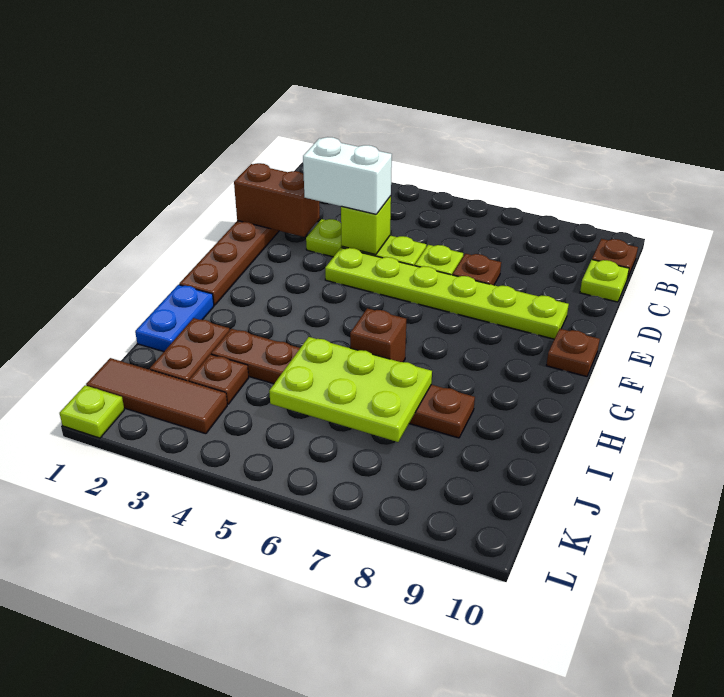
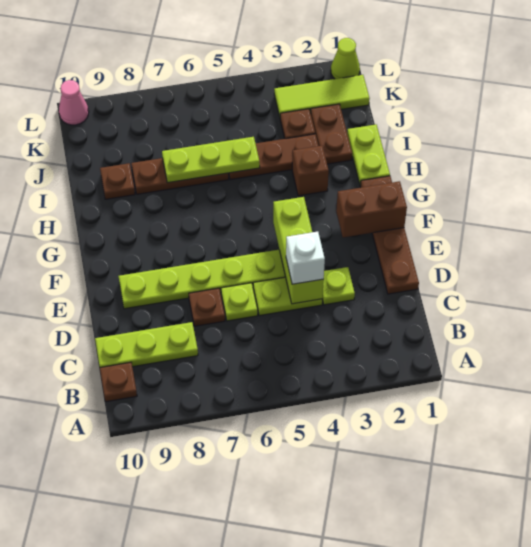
lime 1x1 plate [580,260,629,302] -> lime 1x3 plate [95,322,198,367]
brown 1x2 brick [234,163,320,237] -> brown 1x2 brick moved to [336,181,407,237]
white 1x2 brick [303,137,392,214] -> white 1x1 brick [286,232,325,284]
lime 1x1 brick [341,196,391,255] -> lime 1x3 brick [273,197,324,304]
brown 1x1 plate [546,329,600,376] -> brown 1x1 plate moved to [100,163,135,199]
blue 1x2 plate [135,285,214,352] -> lime 1x2 plate [347,125,390,185]
brown 1x1 brick [350,308,406,362] -> brown 1x1 brick moved to [292,146,329,196]
lime 2x3 plate [269,337,432,442] -> lime 1x3 plate [162,137,260,183]
brown 1x3 tile [86,358,227,434] -> lime 1x3 tile [274,75,370,117]
lime 1x1 plate [60,385,124,438] -> lime 1x1 cone [331,38,360,79]
none -> pink 1x1 cone [59,80,89,125]

